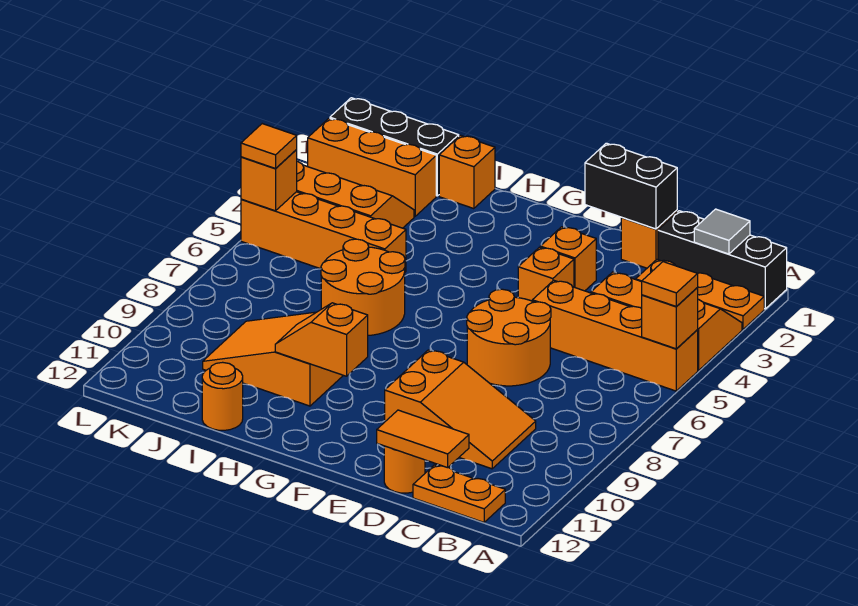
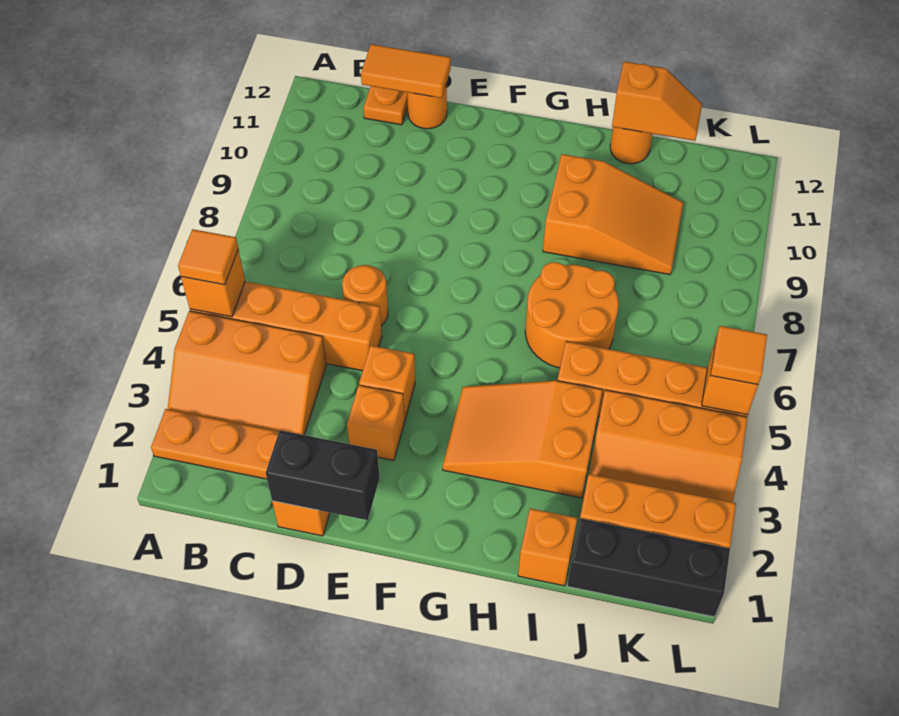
black 1x3 brick [658,211,787,309] -> none
grey 1x1 tile [694,209,750,254] -> none
orange 1x2 plate [413,465,505,522] -> orange 1x1 plate [363,86,408,125]
orange 2x3 slope [385,350,536,469] -> orange 2x3 slope moved to [443,381,602,498]
orange 2x2 round brick [467,289,551,386] -> orange 1x1 round brick [342,265,388,326]
orange 1x2 slope [275,303,368,376] -> orange 1x2 slope moved to [612,62,702,141]

